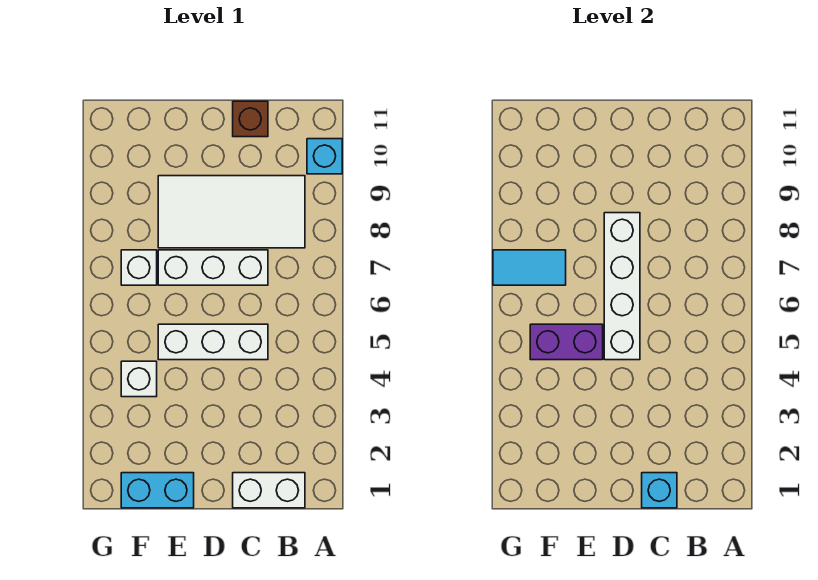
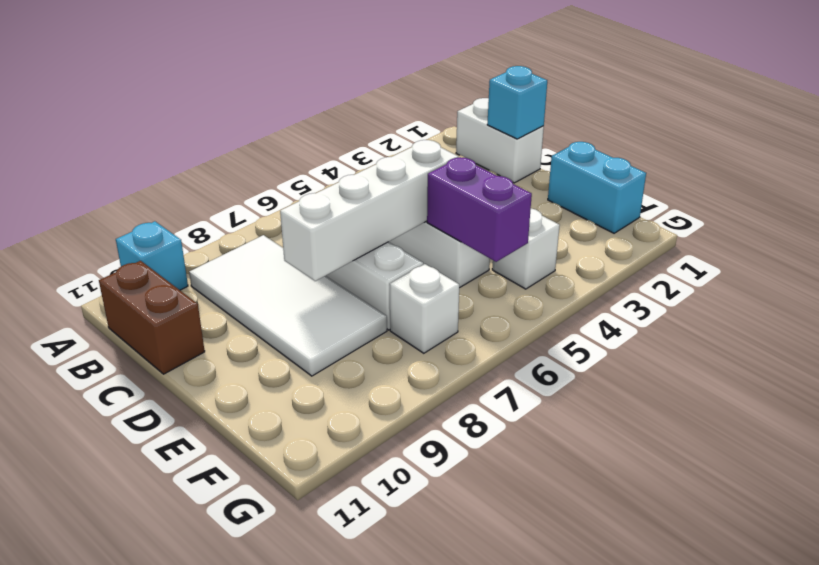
brown 1x1 brick [233,101,268,137] -> brown 1x2 brick [99,261,205,374]
cyan 1x2 tile [493,250,566,285] -> none

